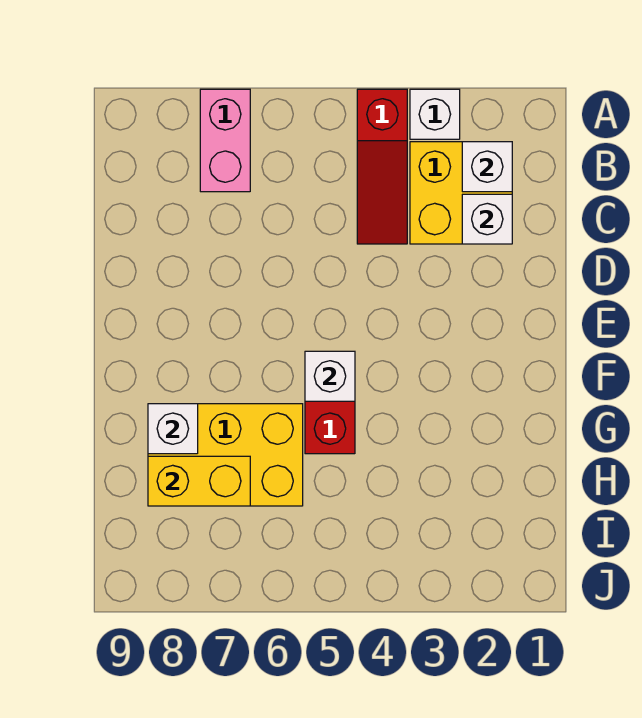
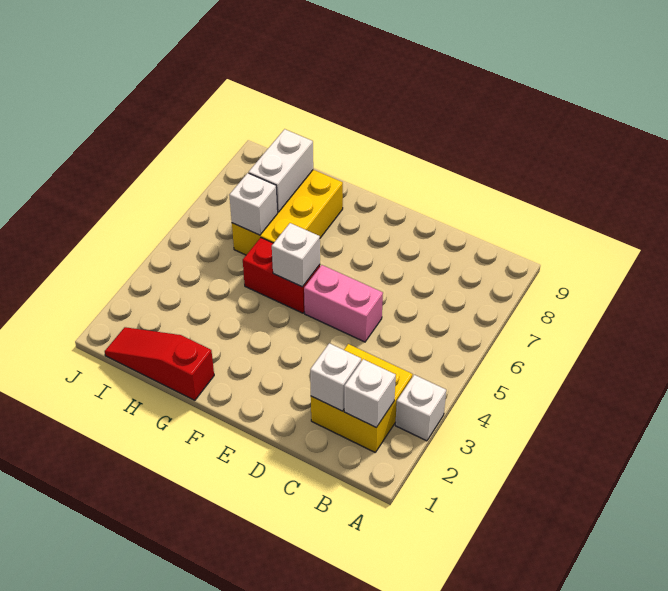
red 1x3 slope [357,89,407,244] -> red 1x3 slope moved to [105,327,214,400]
pink 1x2 brick [200,89,250,192] -> pink 1x2 brick moved to [304,265,383,342]
white 1x1 brick [148,404,198,454] -> white 1x1 brick moved to [229,173,278,235]
yellow 1x2 brick [148,456,250,506] -> white 1x2 brick [249,129,313,212]

